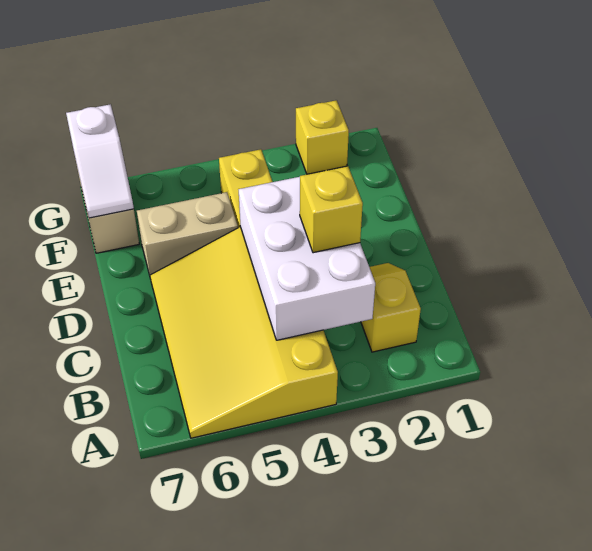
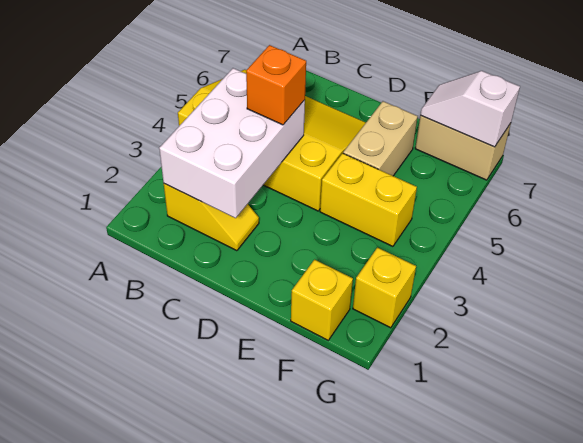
white 2x3 brick [239,177,375,340] -> white 2x3 brick turned to [159,68,305,218]
yellow 1x1 brick [300,166,363,253] -> yellow 1x1 brick moved to [291,260,353,340]
none -> orange 1x1 brick [246,45,306,125]

